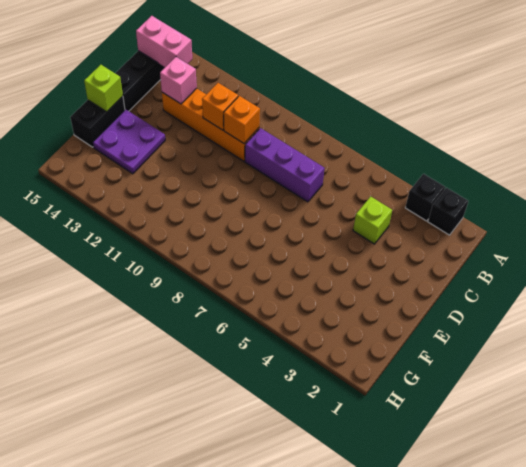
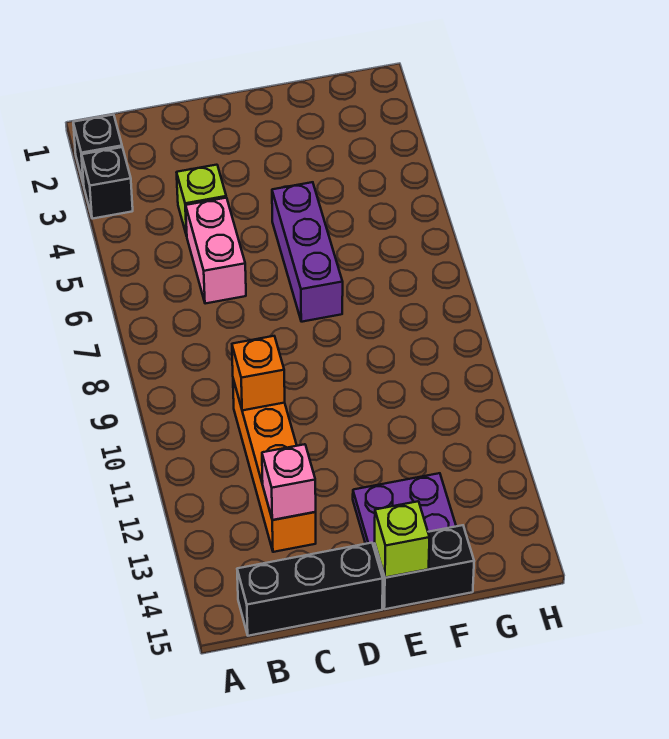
pink 1x2 brick [136,16,192,67] -> pink 1x2 brick moved to [186,198,246,304]
purple 1x3 brick [245,128,325,202] -> purple 1x3 brick moved to [272,182,343,322]
orange 1x1 brick [202,83,238,130] -> none

